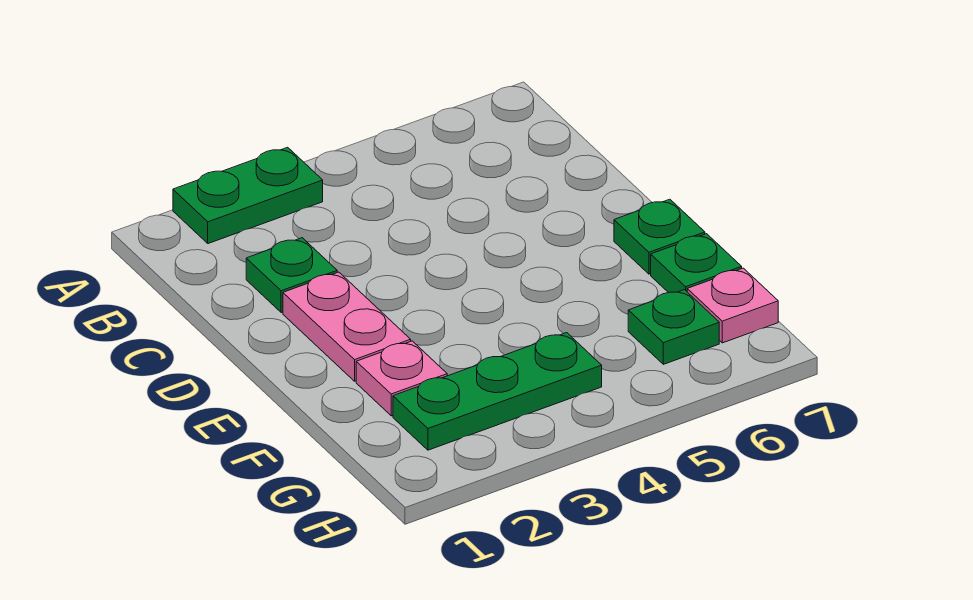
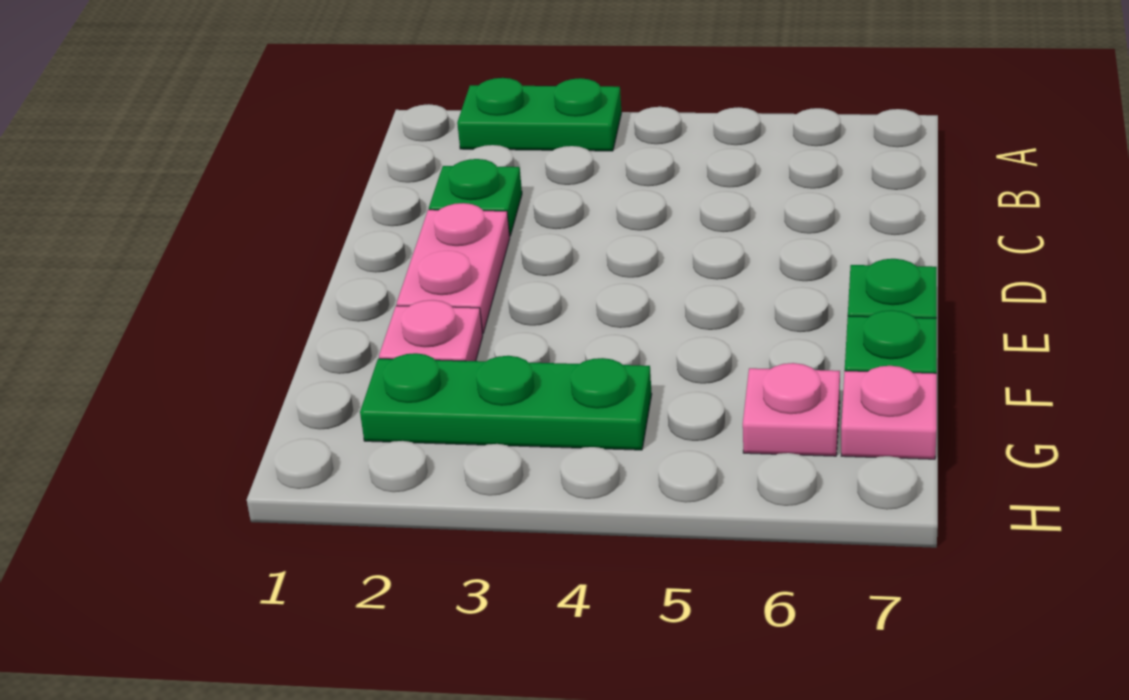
green 1x1 plate [628,290,719,364] -> pink 1x1 plate [743,363,840,456]

